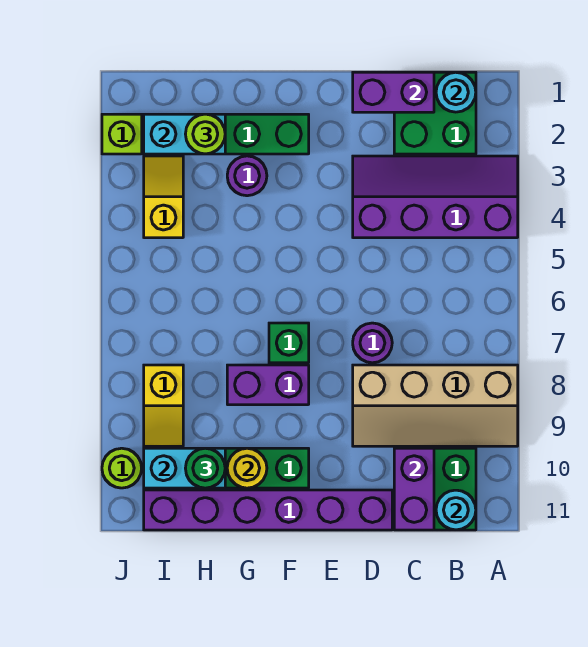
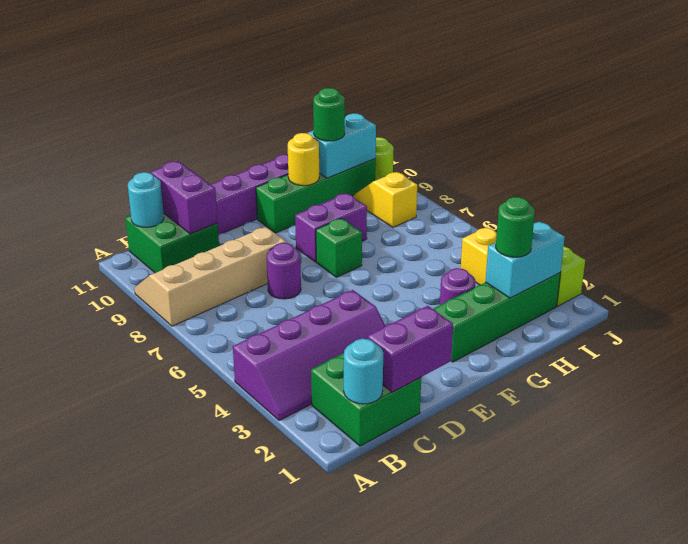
lime 1x1 round brick [186,114,225,154] -> green 1x1 round brick [496,197,535,257]

